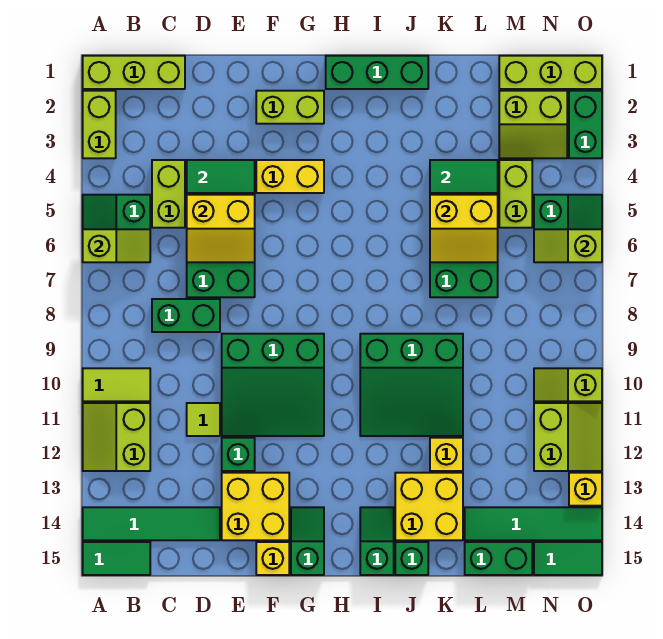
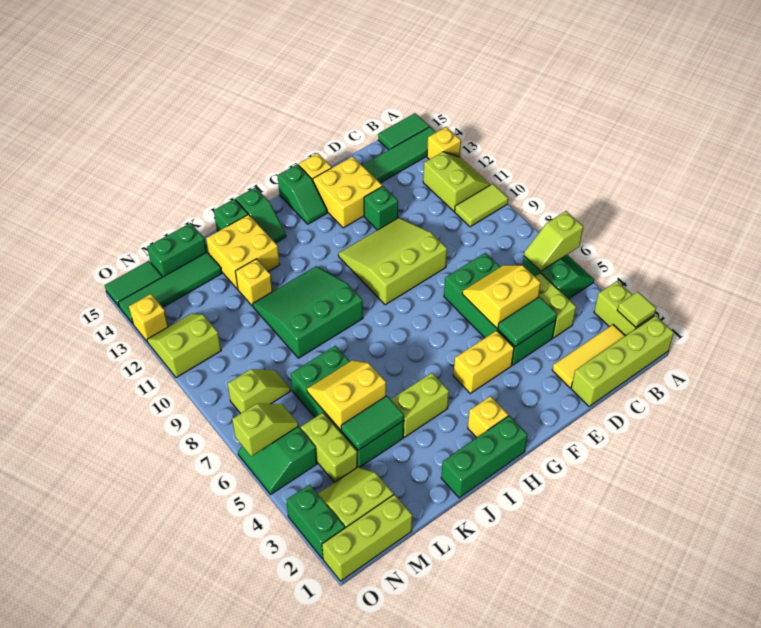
lime 1x3 brick [83,56,185,89] -> lime 1x4 brick [571,316,674,406]
none -> yellow 1x1 brick [427,127,461,159]
none -> yellow 1x3 tile [552,325,625,388]
green 1x2 brick [152,299,220,332] -> none
lime 1x1 tile [187,403,220,436] -> lime 1x1 tile moved to [617,292,656,327]
green 3x3 slope [222,334,324,436] -> lime 3x3 slope [338,218,447,305]
lime 1x2 brick [256,91,324,124] -> lime 1x2 brick moved to [391,373,449,437]
none -> yellow 1x1 brick [468,396,508,438]
lime 1x2 slope [534,368,602,401] -> lime 1x2 slope moved to [228,369,291,414]
lime 2x2 slope [534,403,602,471] -> lime 2x2 slope turned to [147,313,221,378]

